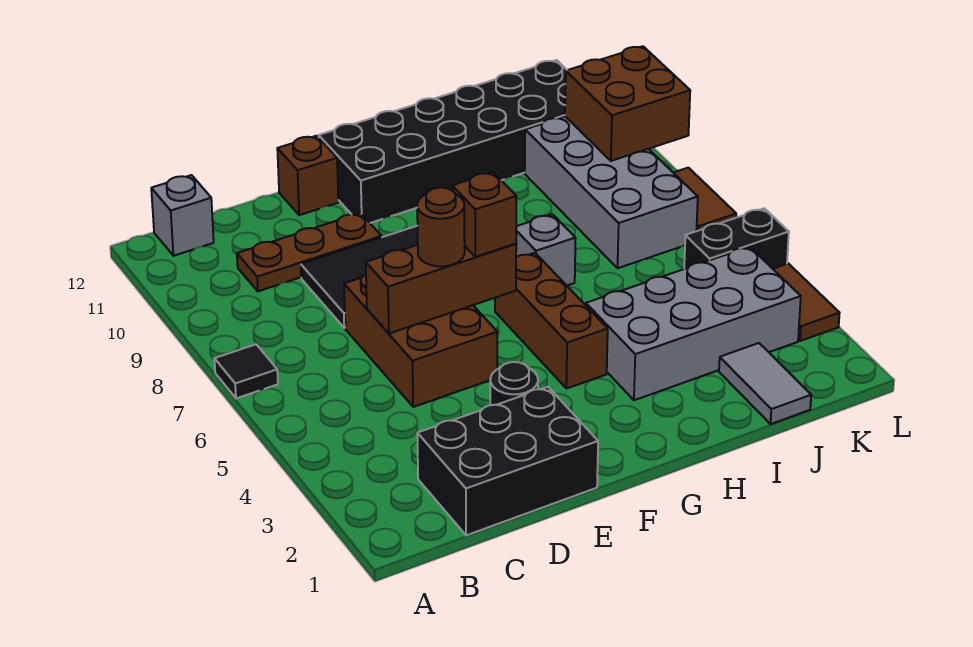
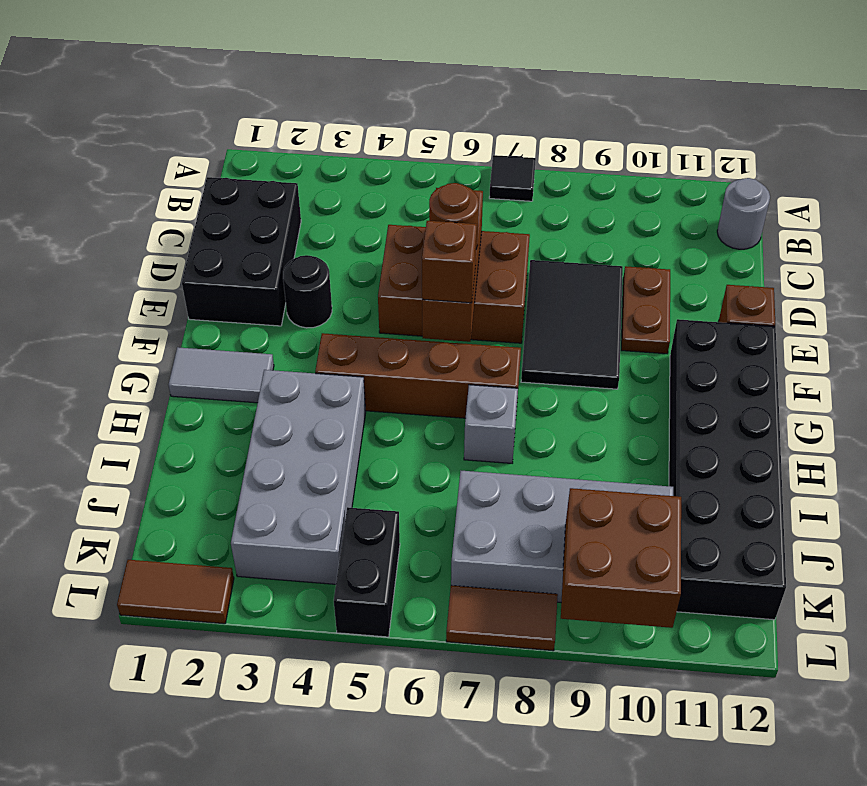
grey 1x1 brick [151,175,214,256] -> grey 1x1 round brick [717,178,770,249]
brown 1x3 plate [237,213,382,291] -> brown 1x2 plate [621,266,670,354]
brown 1x3 brick [495,253,608,389] -> brown 1x4 brick [315,333,521,418]
grey 1x2 tile [719,343,811,424] -> grey 1x2 tile moved to [168,347,274,403]
brown 1x2 tile [773,263,840,341] -> brown 1x2 tile moved to [117,560,234,624]

